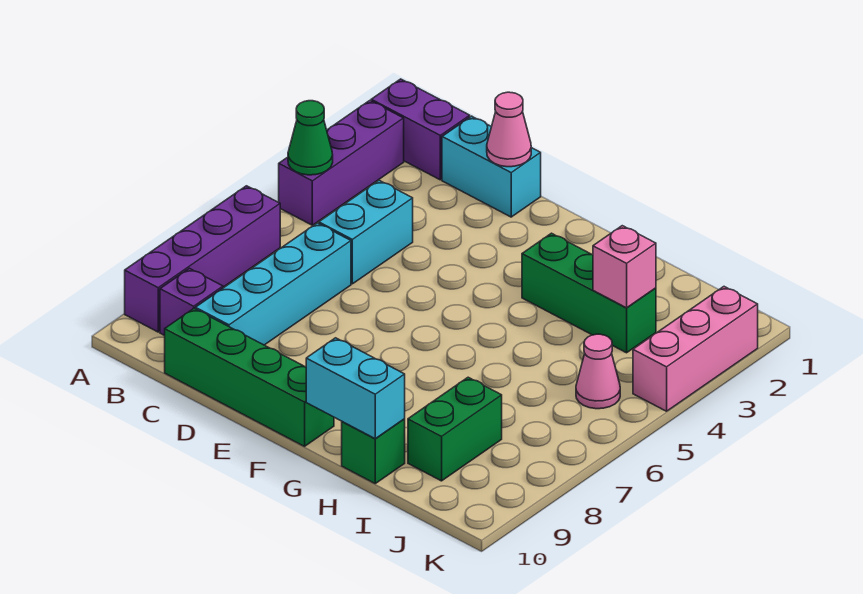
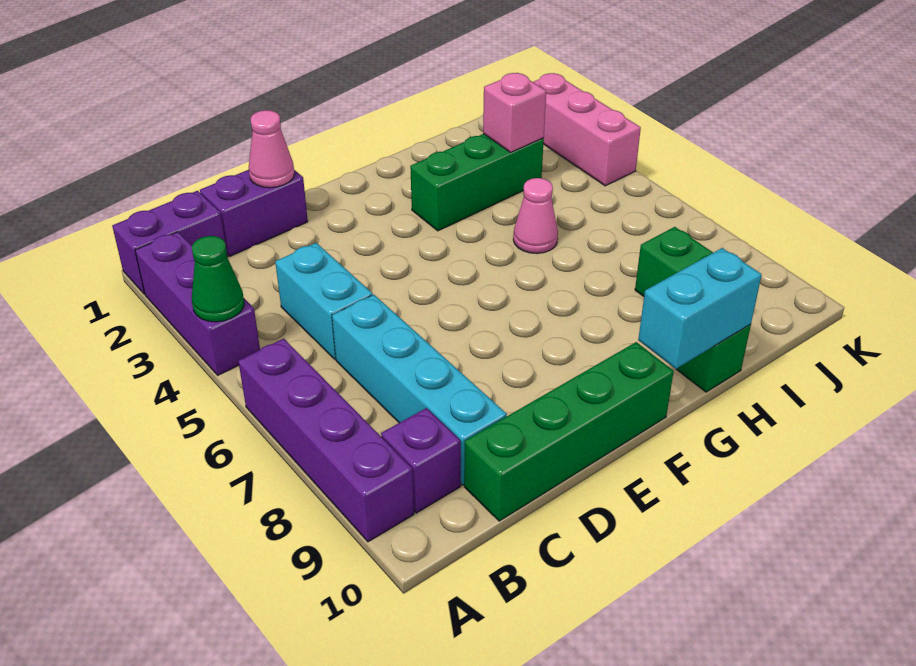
cyan 1x2 brick [442,116,541,217] -> purple 1x2 brick [200,170,308,256]
pink 1x1 cone [576,334,620,409] -> pink 1x1 cone moved to [513,178,558,254]

